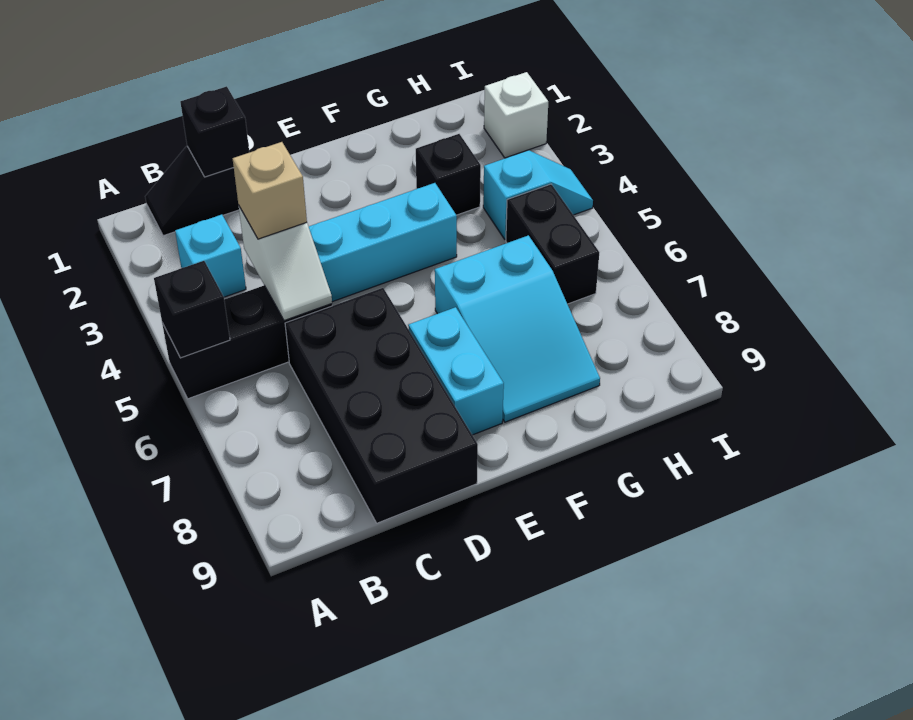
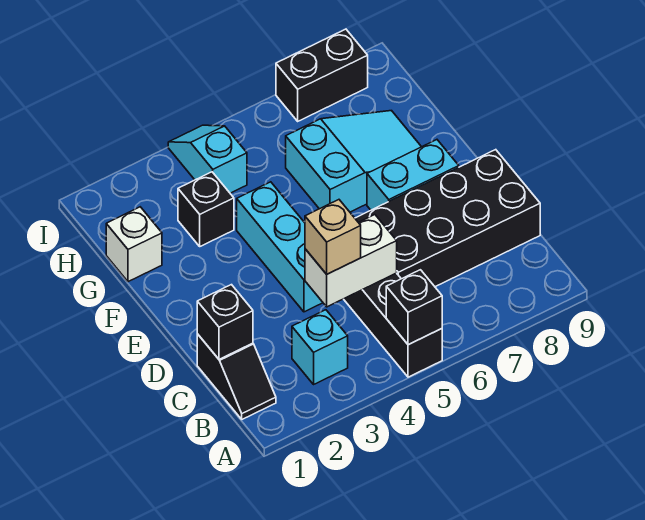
white 1x2 slope [239,207,332,321] -> white 1x2 brick [305,215,397,307]
black 1x2 brick [506,184,599,304] -> black 1x2 brick moved to [276,29,368,121]
white 1x1 brick [484,72,548,158] -> white 1x1 brick moved to [106,207,162,282]

